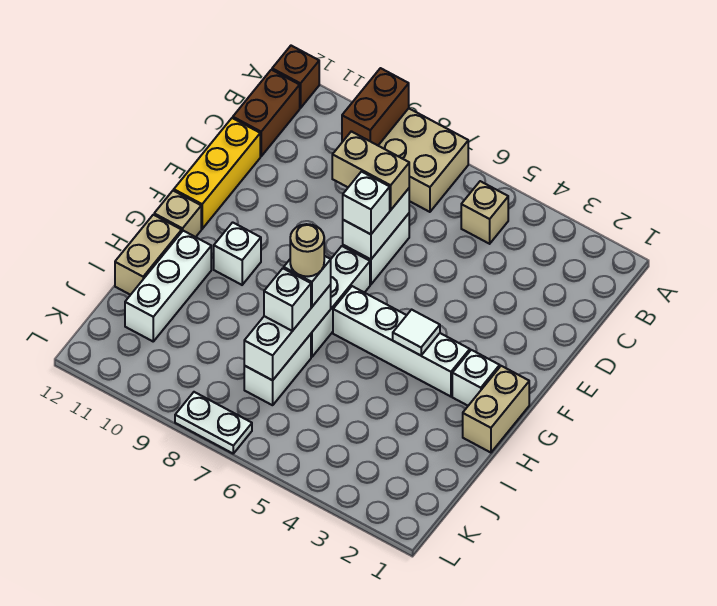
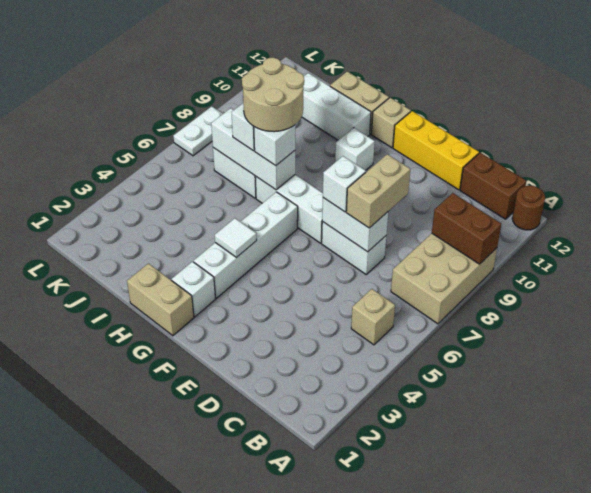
brown 1x1 brick [272,46,319,108] -> brown 1x1 round brick [512,186,545,230]
tan 1x1 round brick [290,224,324,276] -> tan 2x2 round brick [242,58,304,132]

